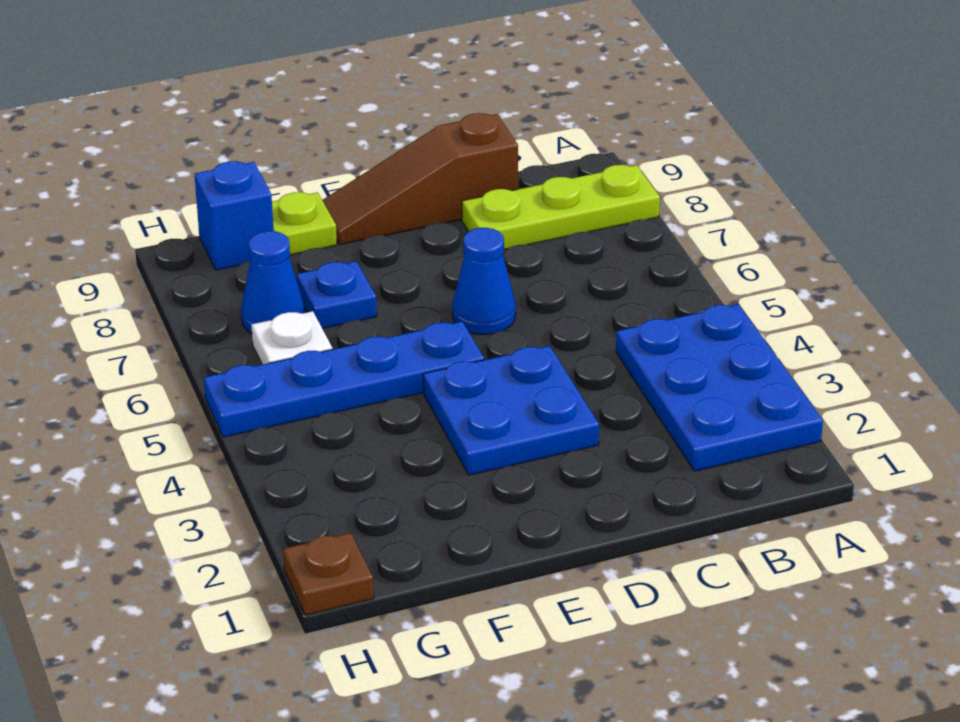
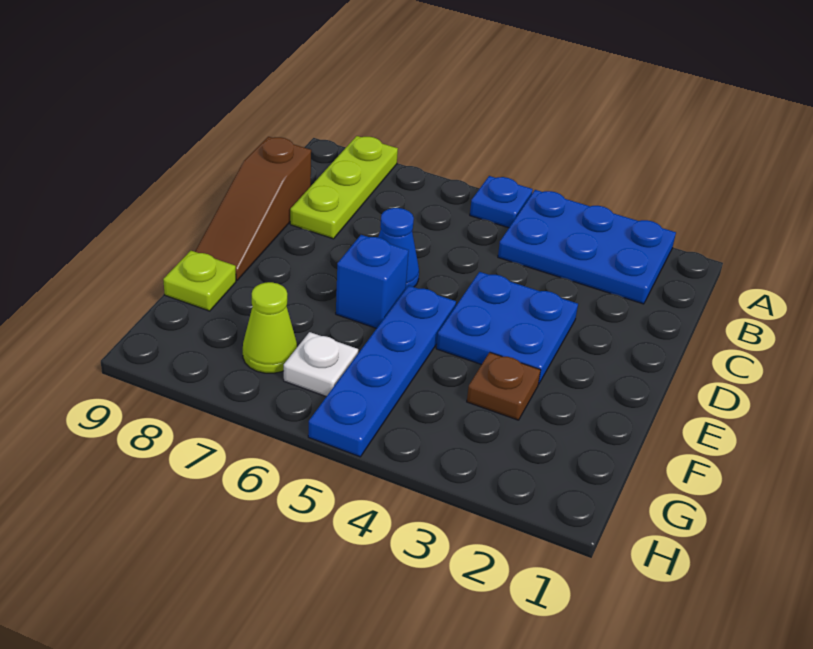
blue 1x1 plate [297,261,377,328] -> blue 1x1 plate moved to [470,176,533,228]
blue 1x1 cone [241,231,305,333] -> lime 1x1 cone [243,282,297,373]
blue 1x1 brick [195,161,274,270] -> blue 1x1 brick moved to [336,235,409,328]
brown 1x1 plate [283,533,374,615] -> brown 1x1 plate moved to [467,352,541,420]

